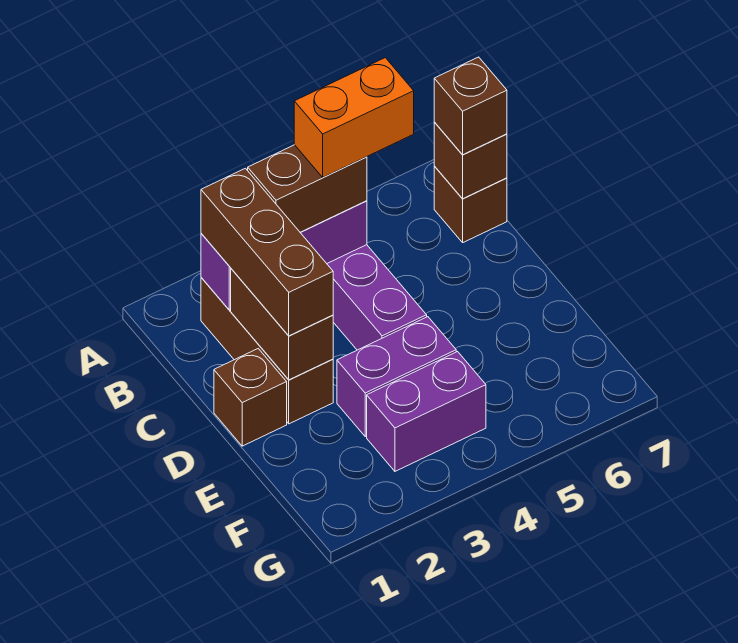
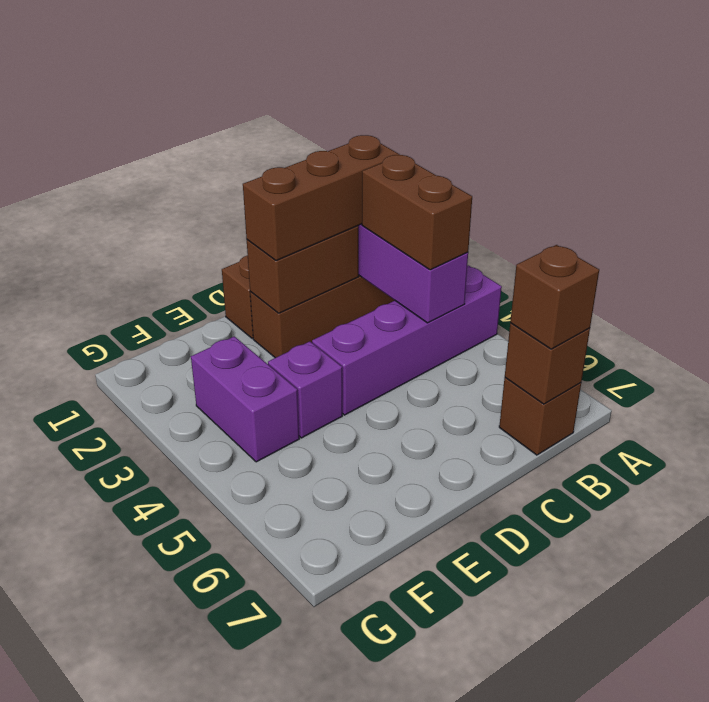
orange 1x2 brick [294,58,414,177] -> none
purple 1x2 brick [337,317,456,436] -> purple 1x1 brick [268,341,342,438]

